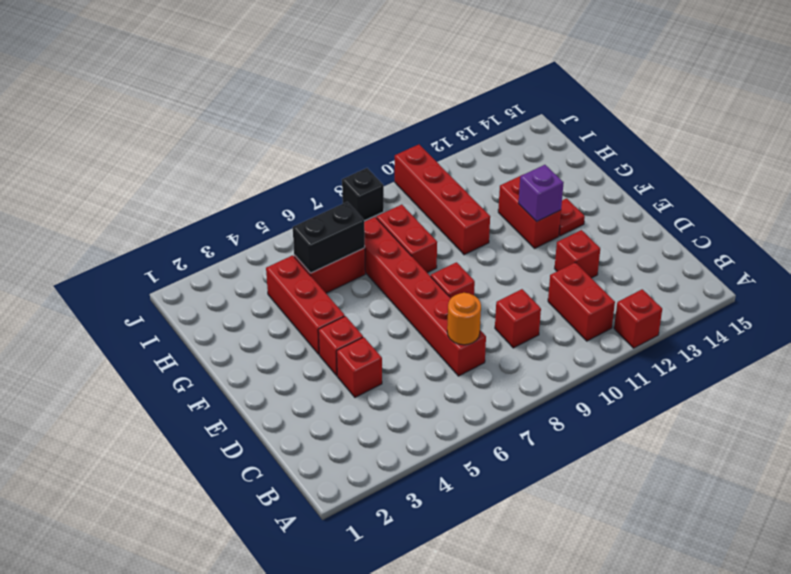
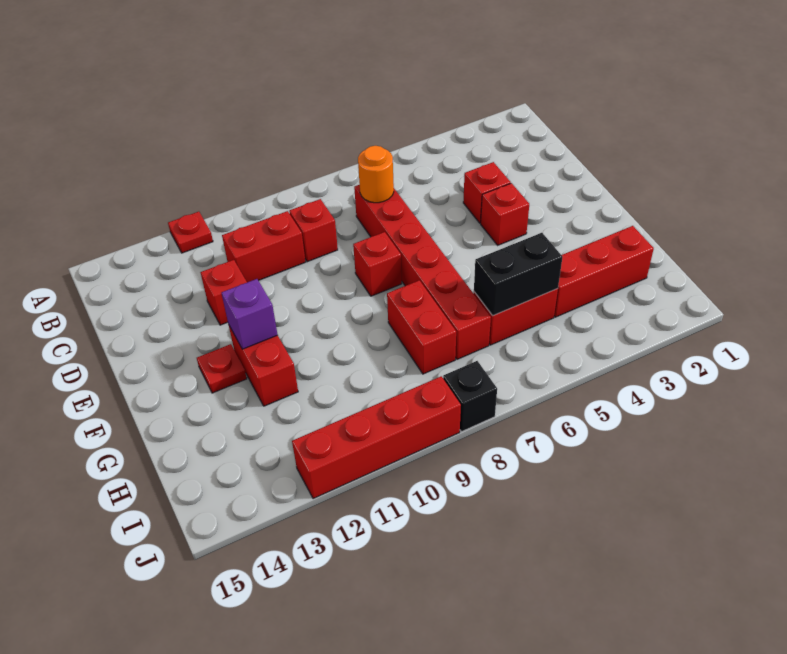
red 1x1 brick [614,289,662,348] -> red 1x1 plate [168,212,213,253]
red 1x2 brick [548,262,615,341] -> red 1x2 brick turned to [222,211,305,282]
red 1x3 brick [266,255,345,354] -> red 1x3 brick turned to [554,226,654,317]
red 1x4 brick [395,145,490,255] -> red 1x4 brick turned to [292,376,461,499]

